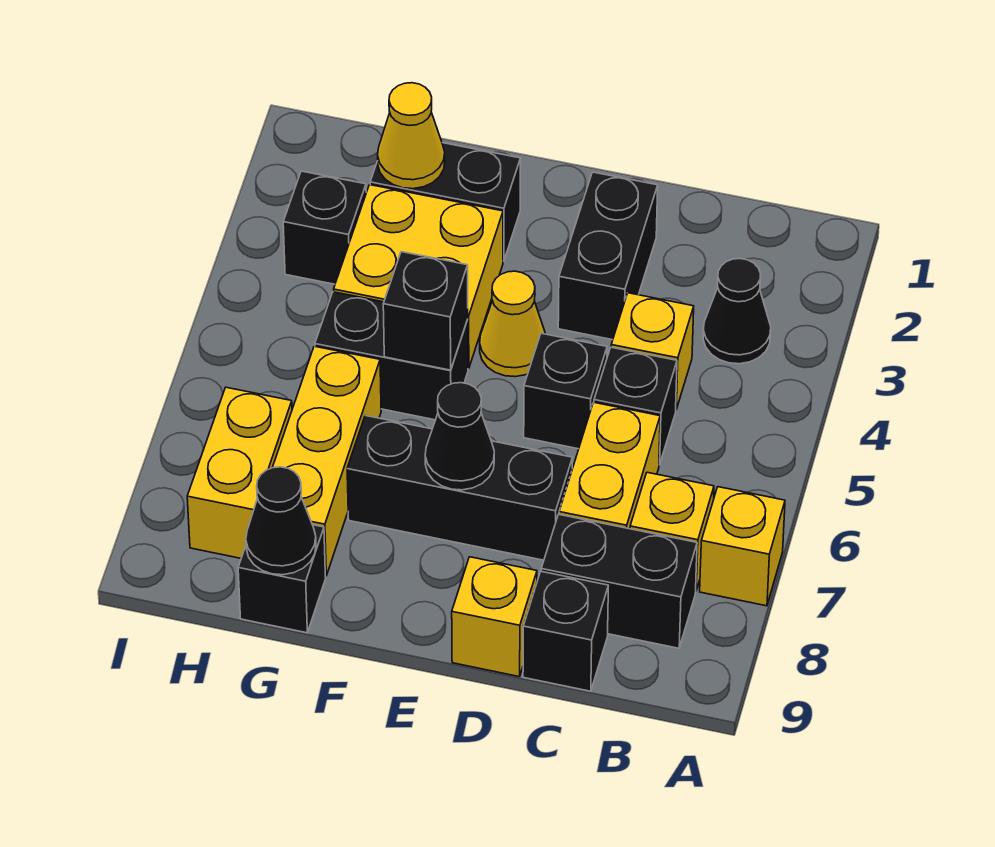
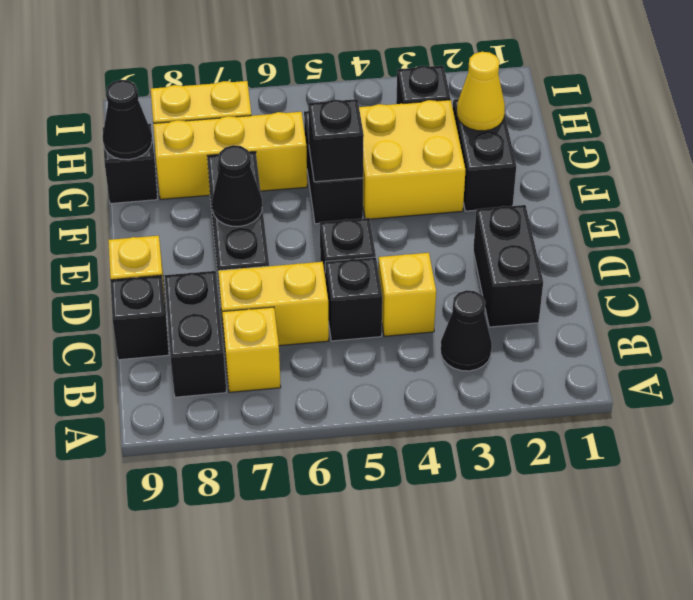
yellow 1x1 brick [700,487,785,606] -> none
black 1x2 brick [558,172,658,340] -> black 1x2 brick turned to [473,205,543,327]
yellow 1x1 cone [480,271,545,377] -> none

